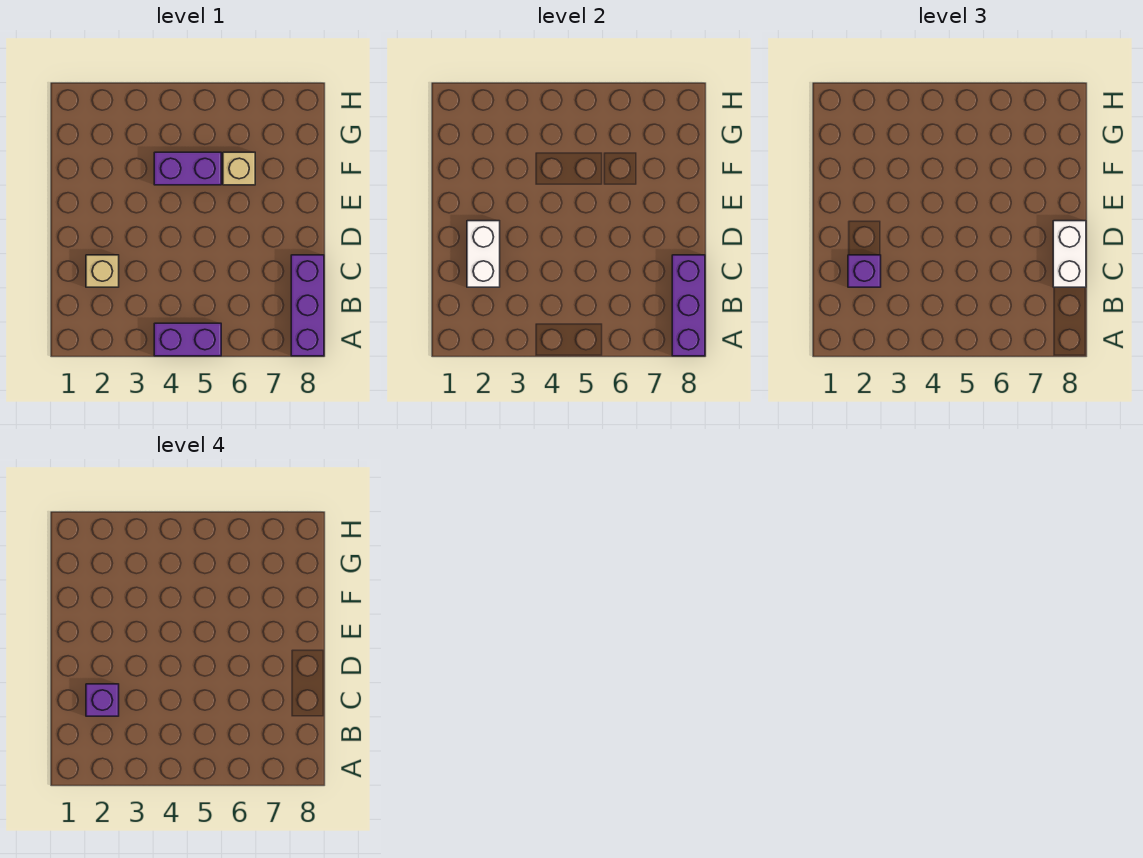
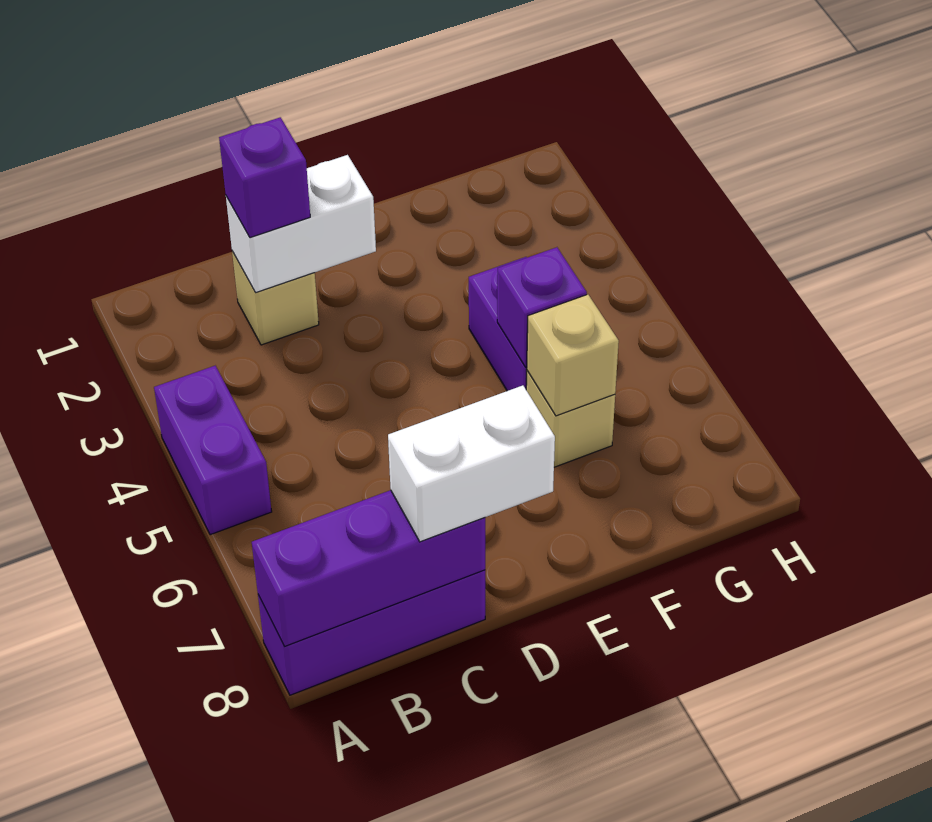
purple 1x1 brick [86,684,119,716] -> purple 1x1 brick moved to [497,247,587,367]
none -> tan 1x1 brick [527,294,619,416]

